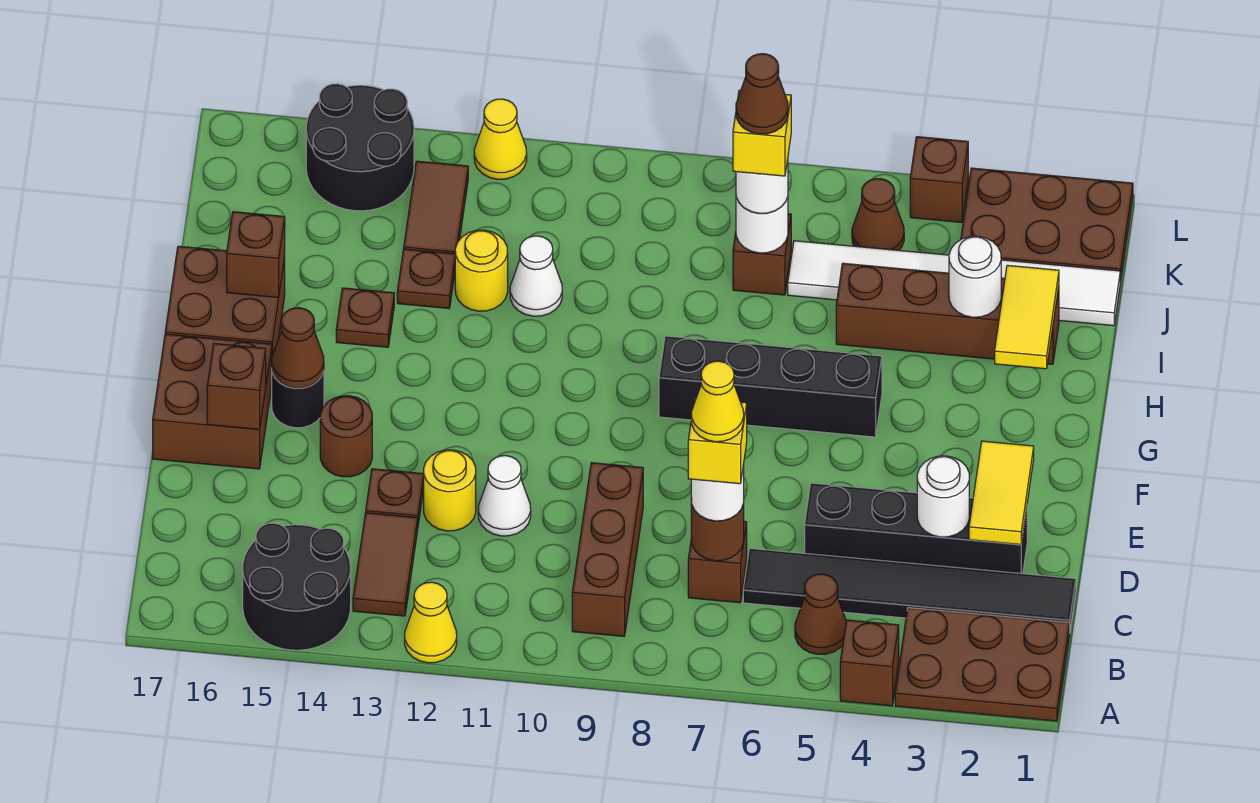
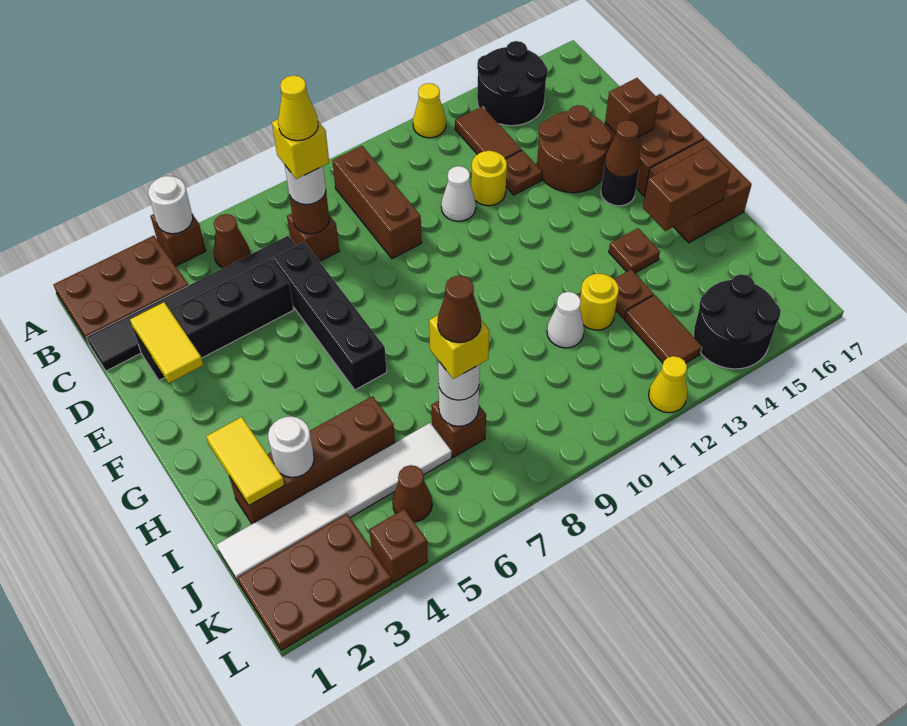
white 1x1 round brick [917,456,969,537] -> white 1x1 round brick moved to [148,176,193,234]
brown 1x1 round brick [320,396,372,477] -> brown 2x2 round brick [537,105,612,193]
black 1x4 brick [659,336,882,437] -> black 1x4 brick turned to [273,242,387,390]
brown 1x1 brick [227,212,285,298] -> brown 1x2 brick [643,147,730,231]

